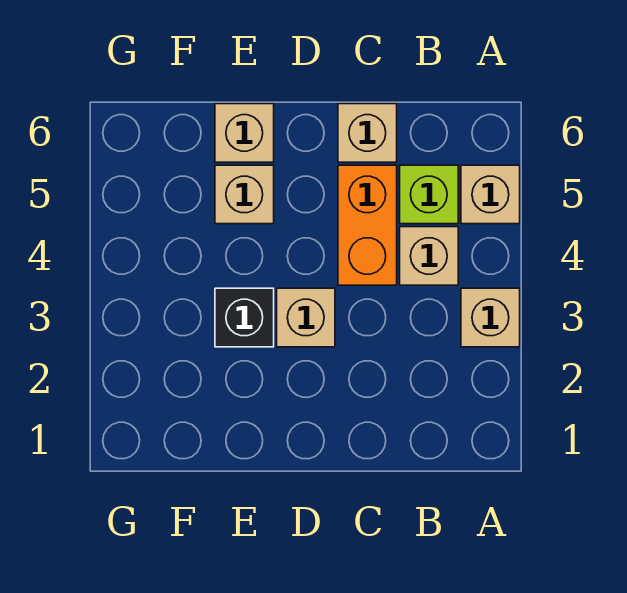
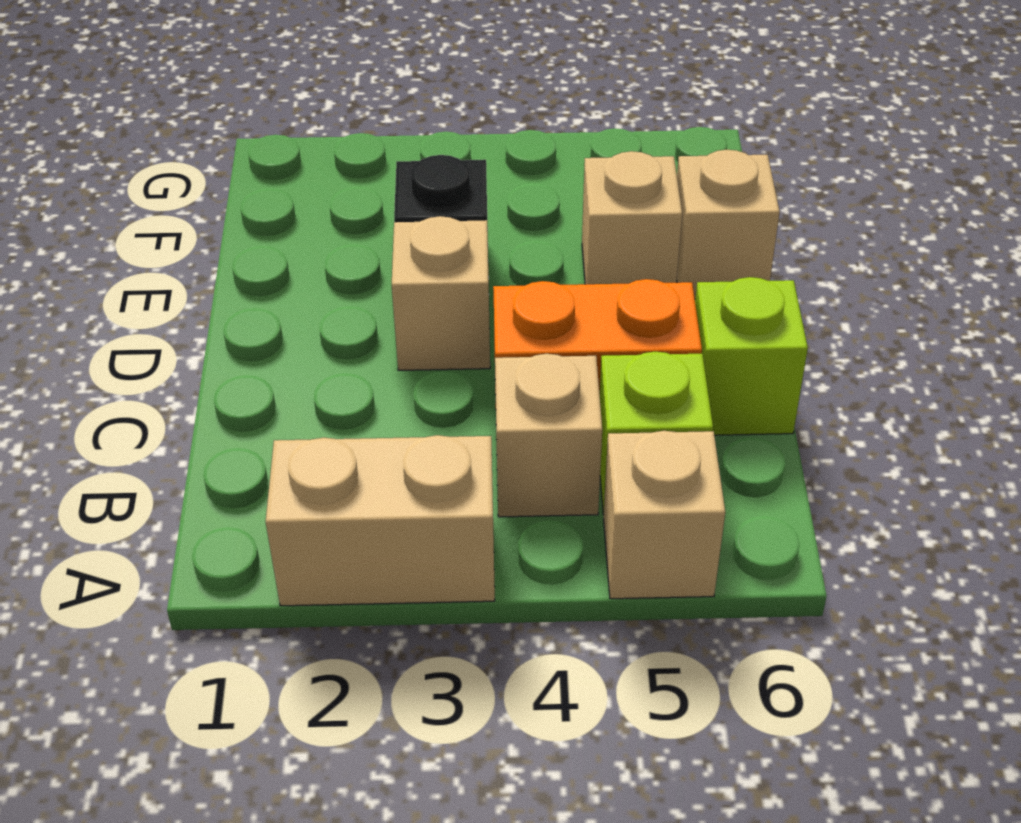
tan 1x1 brick [461,288,520,347] -> tan 1x2 brick [265,435,495,606]
tan 1x1 brick [338,104,397,162] -> lime 1x1 brick [695,277,808,435]

